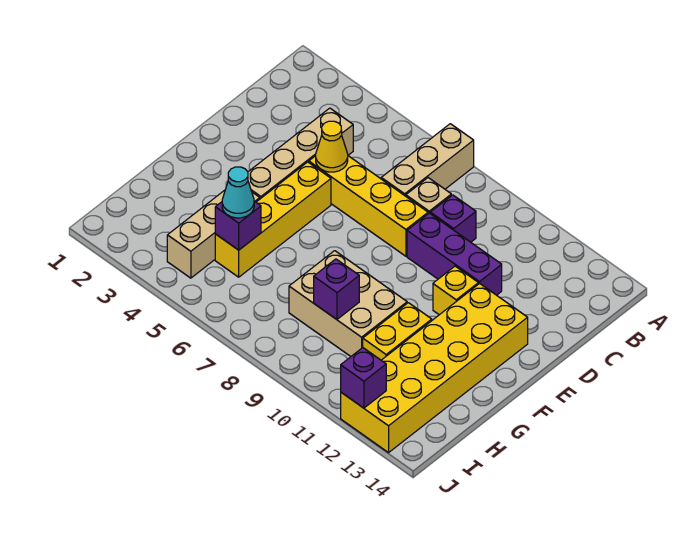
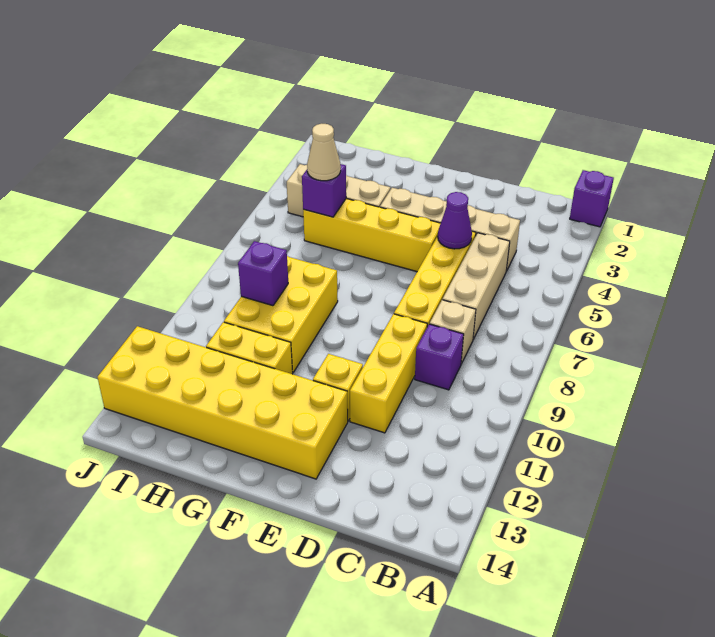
tan 1x3 brick [381,124,474,196] -> tan 1x3 brick turned to [443,233,510,339]
yellow 1x1 cone [316,121,348,172] -> purple 1x1 cone [438,192,472,249]
purple 1x3 brick [407,213,502,295] -> yellow 1x3 brick [350,314,427,433]
tan 2x3 brick [289,251,407,356] -> yellow 2x3 brick [224,256,338,372]
cyan 1x1 cone [222,167,254,218] -> tan 1x1 cone [307,124,341,181]
purple 1x1 brick [341,348,386,408] -> purple 1x1 brick moved to [570,170,614,227]

